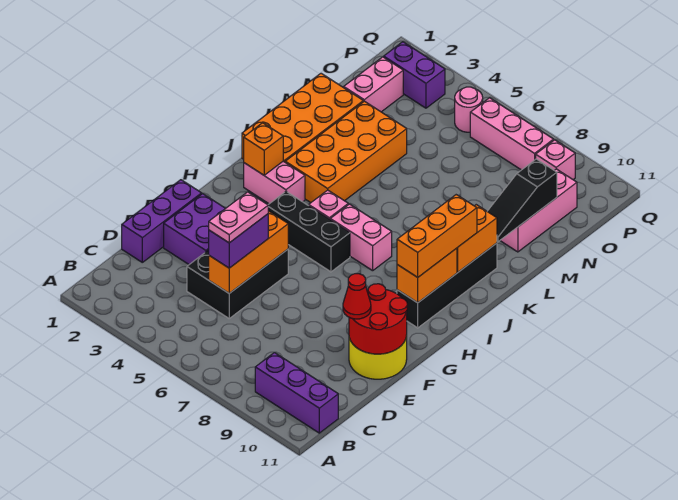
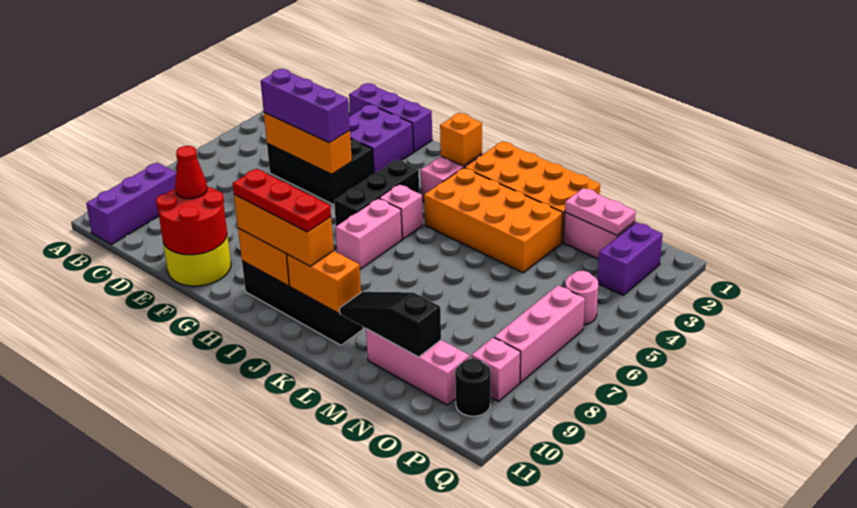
purple 1x2 brick [209,214,268,268] -> purple 1x3 brick [261,69,350,143]
pink 1x2 plate [209,192,268,243] -> pink 1x2 plate moved to [565,188,636,235]
none -> red 1x3 plate [233,169,331,232]
none -> black 1x1 round brick [455,359,491,416]

